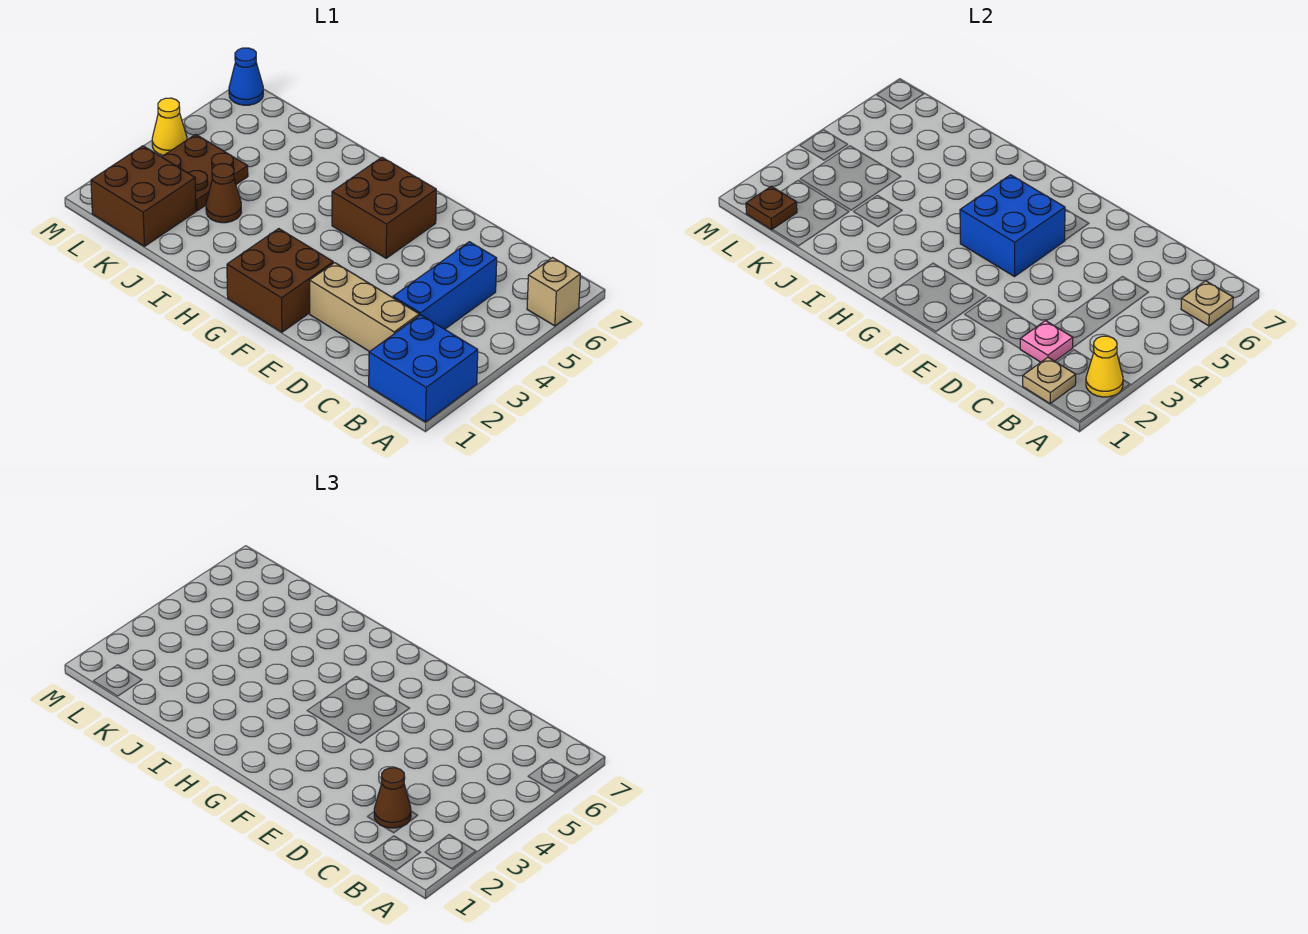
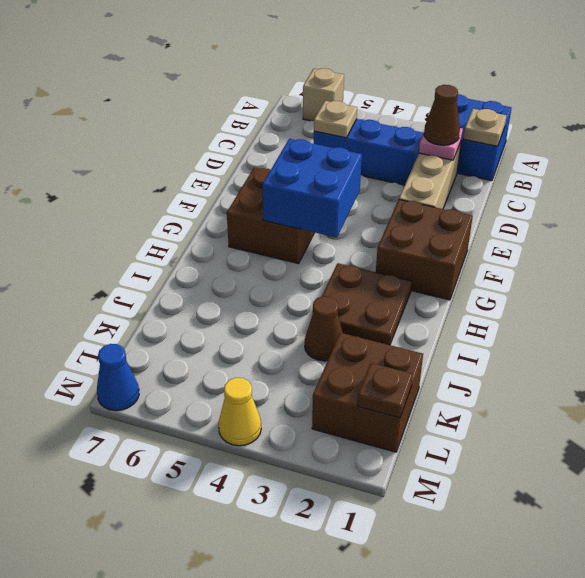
yellow 1x1 cone [1086,336,1123,397] -> none
tan 1x1 plate [1181,281,1233,326] -> tan 1x1 plate moved to [314,101,357,138]
brown 2x2 plate [162,134,248,211] -> brown 2x2 plate moved to [322,263,412,345]

